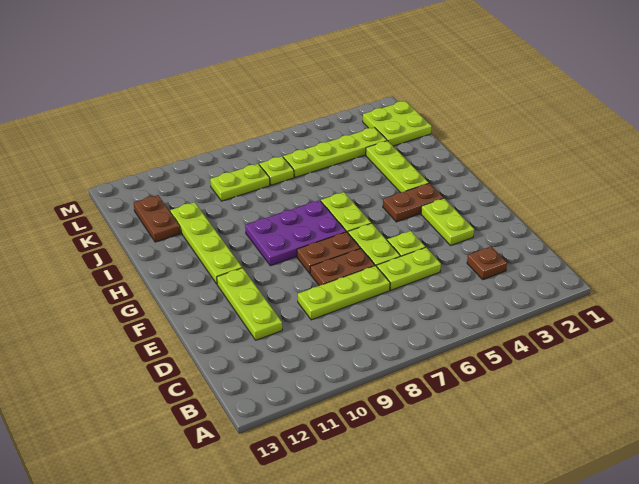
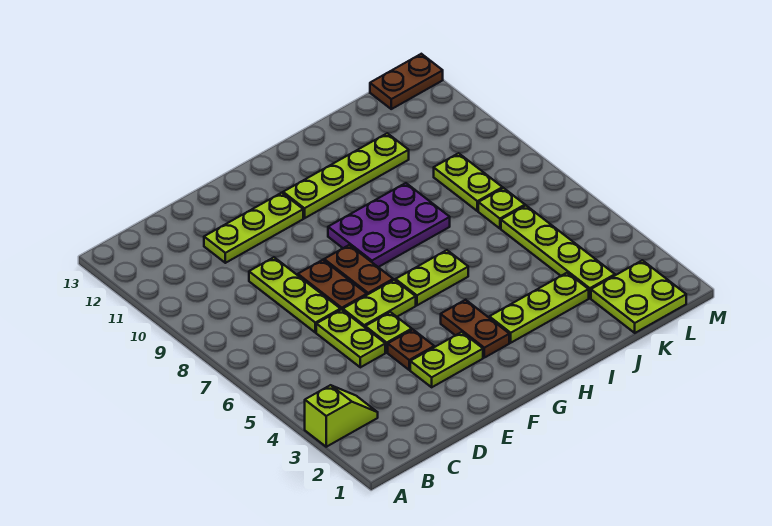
none -> lime 1x2 slope [305,385,378,447]
brown 1x1 plate [467,246,507,280] -> brown 1x1 plate moved to [388,330,434,370]
purple 2x3 plate [245,200,346,266] -> purple 2x3 plate turned to [328,183,450,267]
brown 1x2 plate [134,195,180,242] -> brown 1x2 plate moved to [370,54,443,109]

